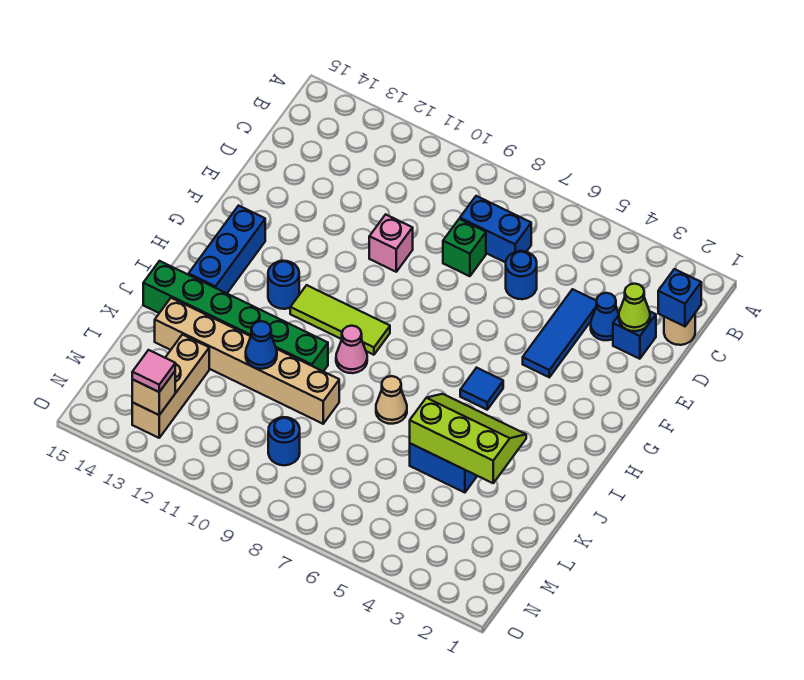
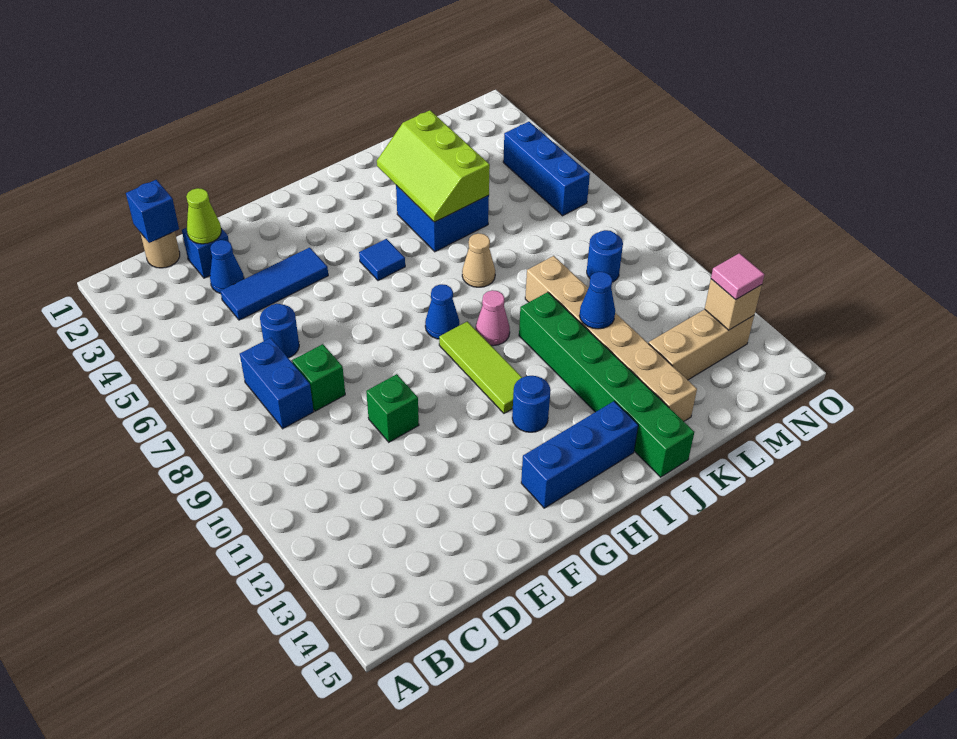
pink 1x1 brick [369,214,413,272] -> green 1x1 brick [366,374,419,442]
none -> blue 1x1 cone [425,284,459,339]
none -> blue 1x3 brick [503,122,590,216]

